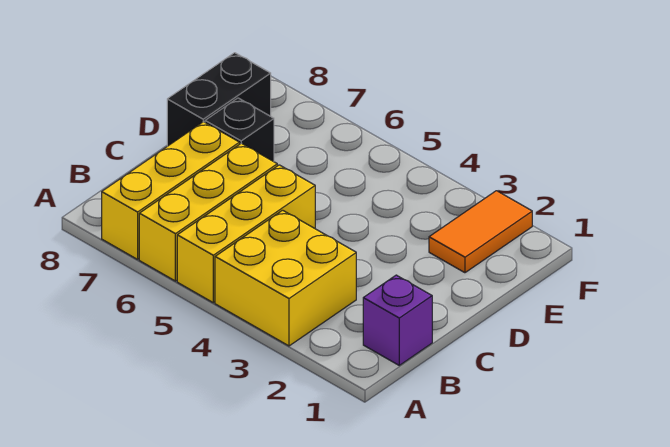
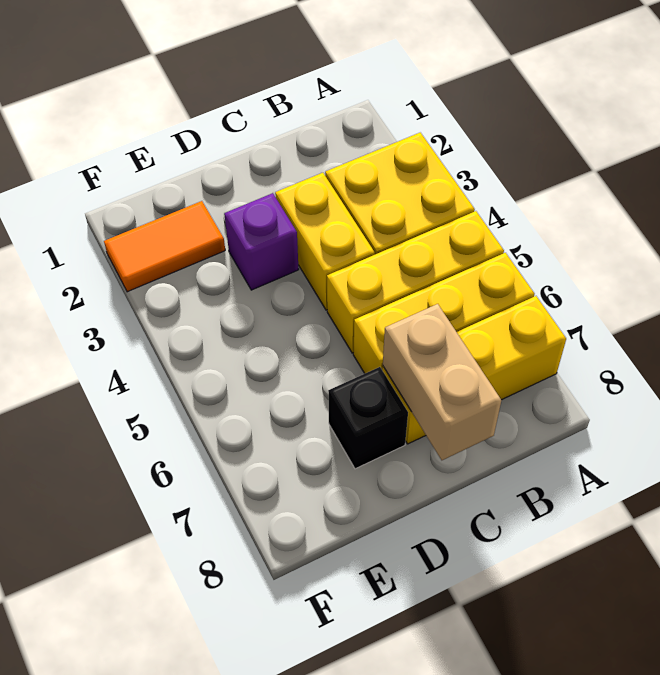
purple 1x1 brick [363,275,432,365] -> purple 1x1 brick moved to [224,193,299,290]
none -> yellow 1x2 brick [275,173,375,310]
none -> tan 1x2 brick [383,304,501,460]
black 1x2 brick [167,53,271,146] -> none

